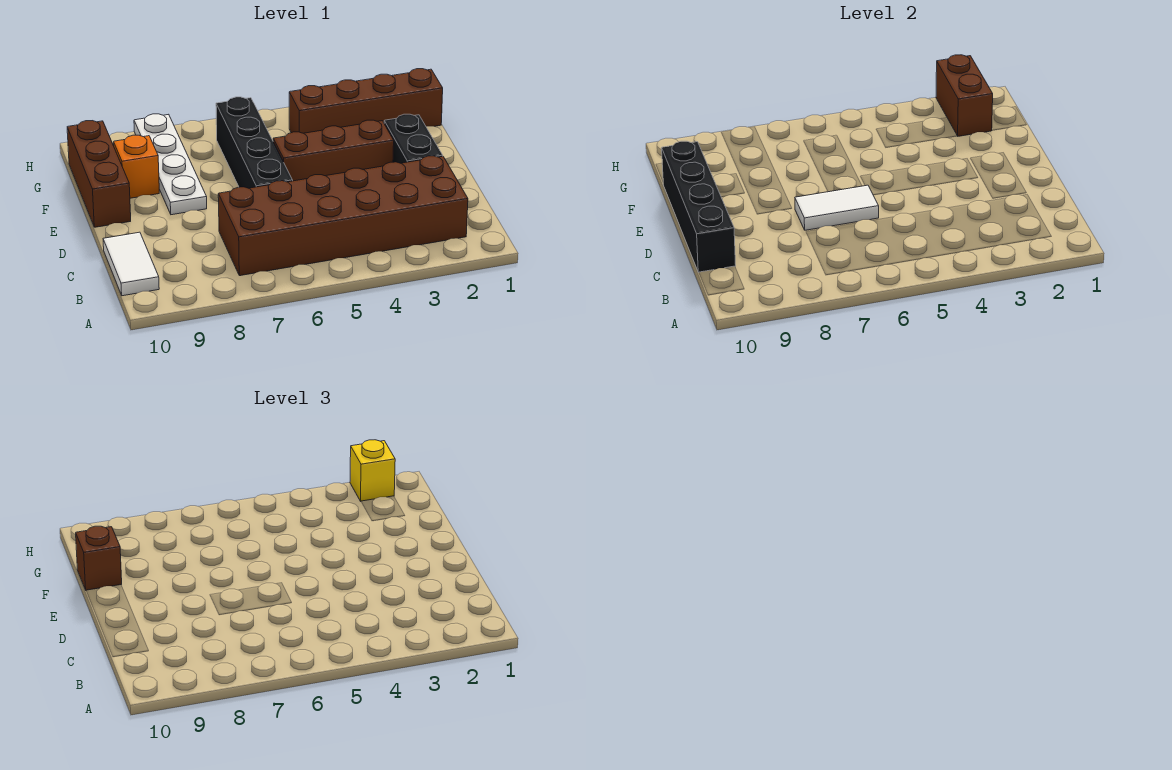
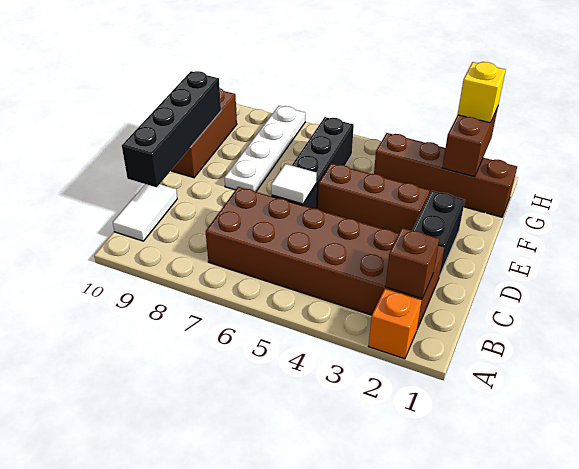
white 1x2 tile [795,185,879,230] -> white 1x1 tile [271,164,317,204]
orange 1x1 brick [114,135,159,198] -> orange 1x1 brick moved to [368,289,422,359]
brown 1x1 brick [76,526,122,590] -> brown 1x1 brick moved to [385,228,439,298]

